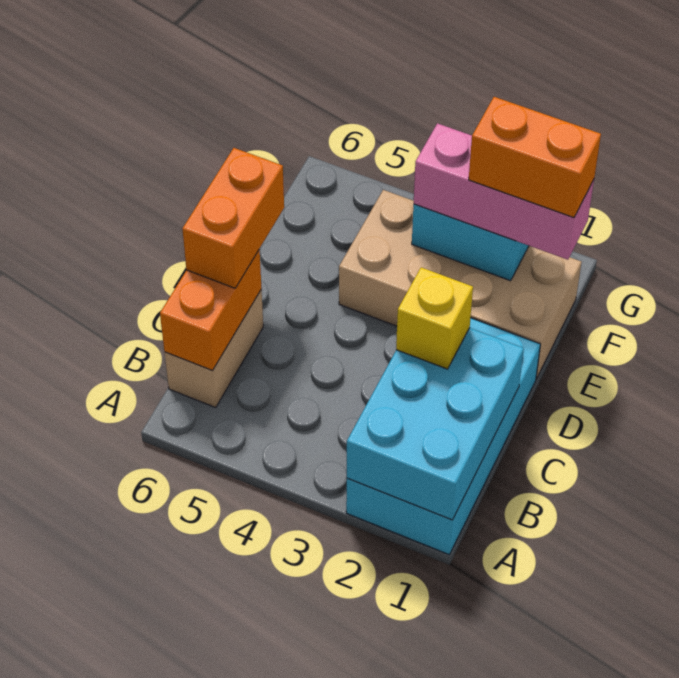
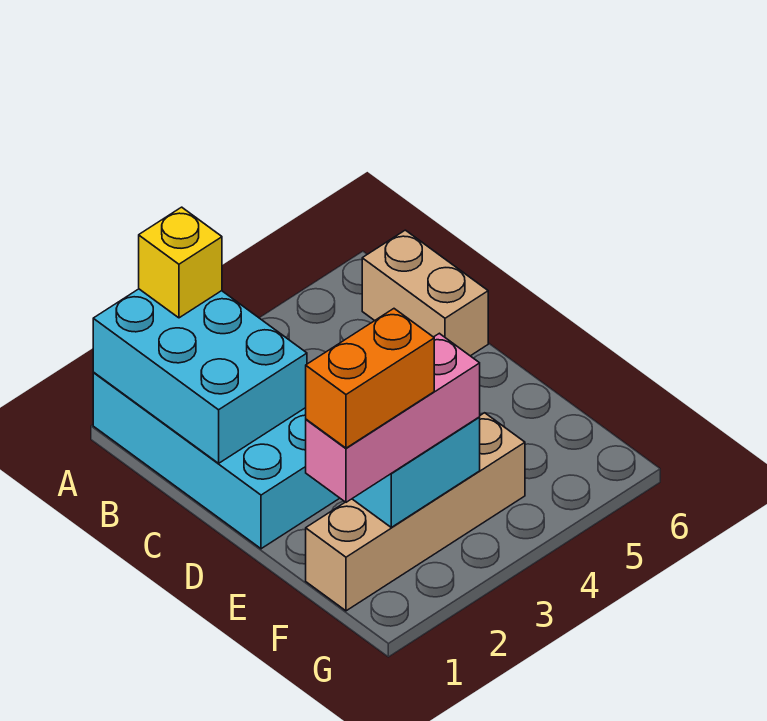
orange 1x2 brick [160,249,261,371] -> none
yellow 1x1 brick [396,267,473,369] -> yellow 1x1 brick moved to [139,207,222,318]
orange 1x2 brick [182,148,284,288] -> none
tan 2x4 brick [339,190,581,379] -> tan 1x4 brick [306,413,525,611]

